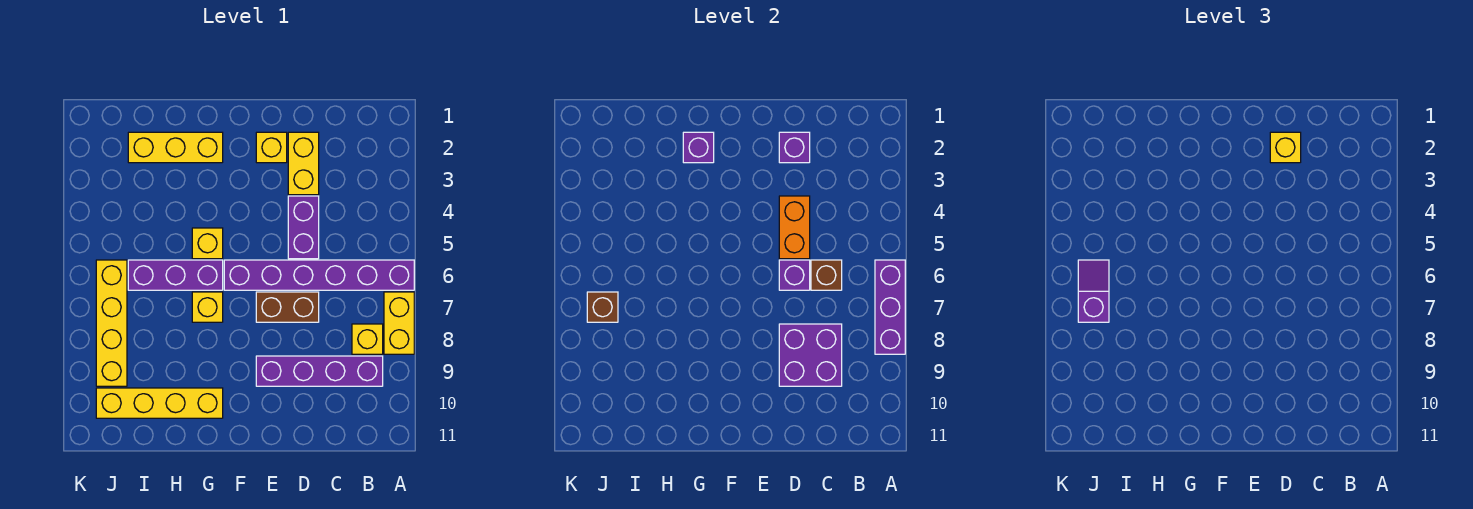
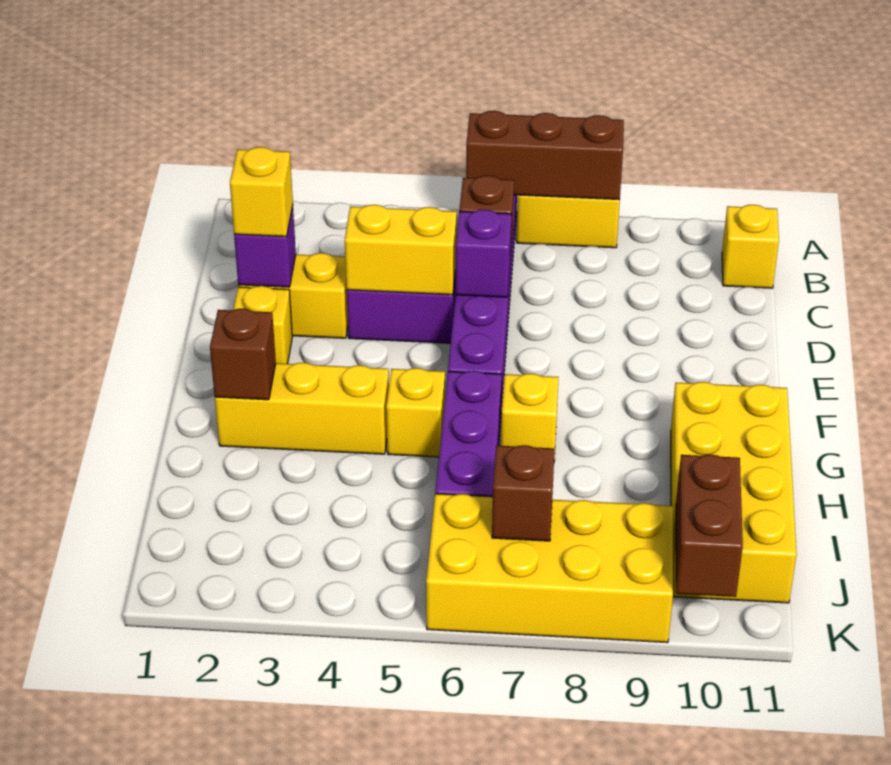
purple 1x3 brick [875,260,905,354] -> brown 1x3 brick [466,111,624,200]
yellow 1x1 brick [352,324,383,354] -> yellow 1x1 brick moved to [722,205,779,288]
purple 1x4 brick [256,356,383,386] -> none
purple 2x2 brick [779,324,842,386] -> none
orange 1x2 brick [779,196,810,259] -> yellow 1x2 brick [345,205,457,295]
brown 1x2 brick [256,292,319,322] -> brown 1x2 brick moved to [676,455,743,597]
yellow 1x3 brick [128,132,223,163] -> yellow 1x3 brick turned to [215,363,389,454]
purple 1x1 brick [683,132,714,163] -> brown 1x1 brick [210,309,276,400]
yellow 1x4 brick [96,388,223,418] -> yellow 2x4 brick [671,382,797,603]
yellow 1x4 brick [96,260,127,386] -> yellow 2x4 brick [426,494,673,643]
purple 1x2 slope [1078,260,1109,322] -> none

